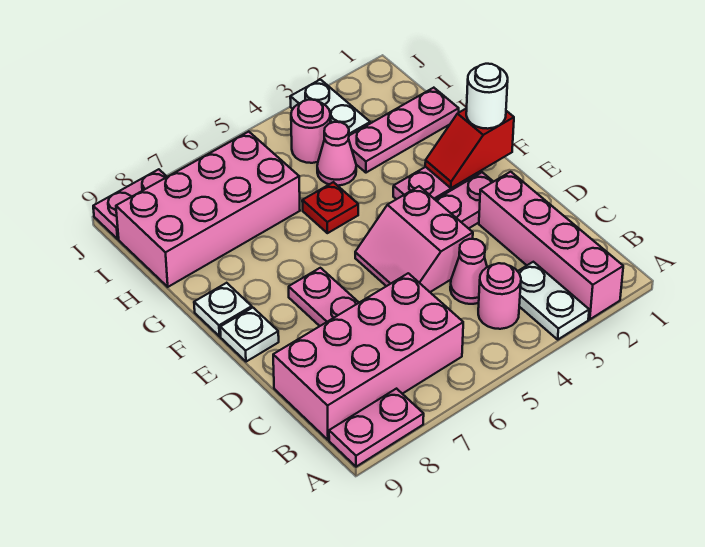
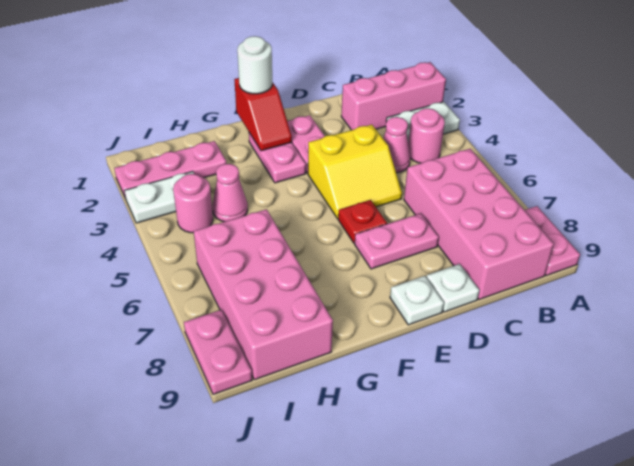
pink 1x4 brick [479,172,623,319] -> pink 1x3 brick [341,62,446,130]
pink 2x2 slope [355,186,473,292] -> yellow 2x2 slope [308,125,402,219]
white 1x1 plate [194,283,252,336] -> white 1x1 plate moved to [426,264,479,312]
red 1x1 plate [302,182,358,233] -> red 1x1 plate moved to [338,200,387,243]
pink 1x3 plate [349,88,459,173] -> pink 1x3 plate turned to [114,141,226,199]

